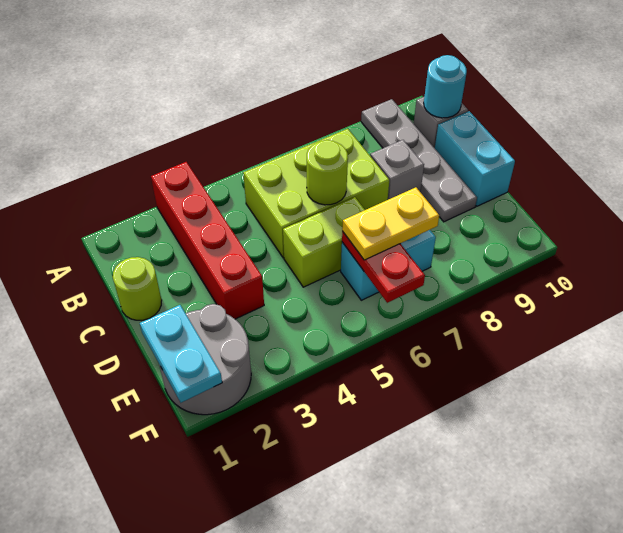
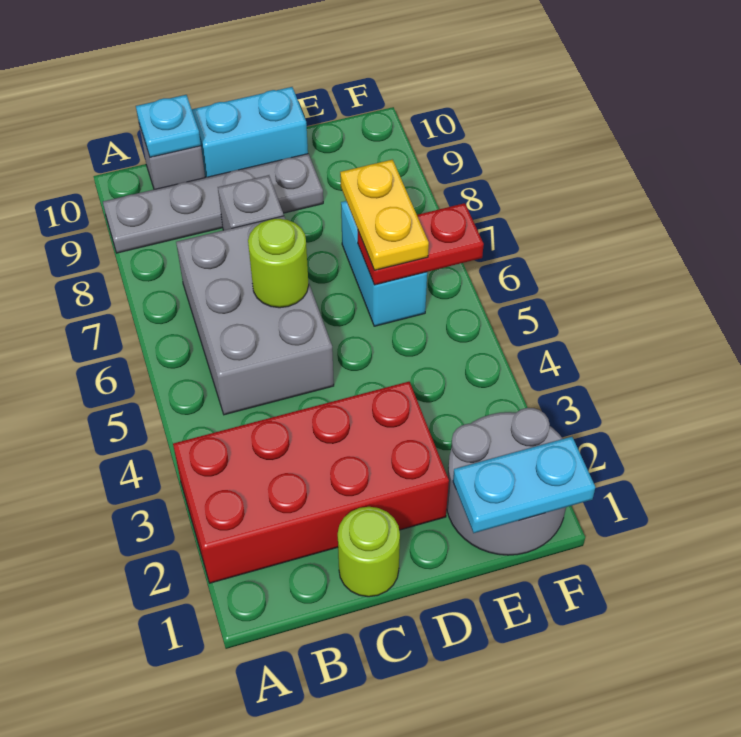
red 1x4 brick [151,162,264,319] -> red 2x4 brick [173,382,449,583]
lime 2x3 brick [243,129,389,258] -> grey 2x3 brick [176,216,334,415]
cyan 1x1 round brick [424,55,467,118] -> cyan 1x1 plate [136,95,201,157]
lime 1x2 brick [283,197,365,287] -> none

